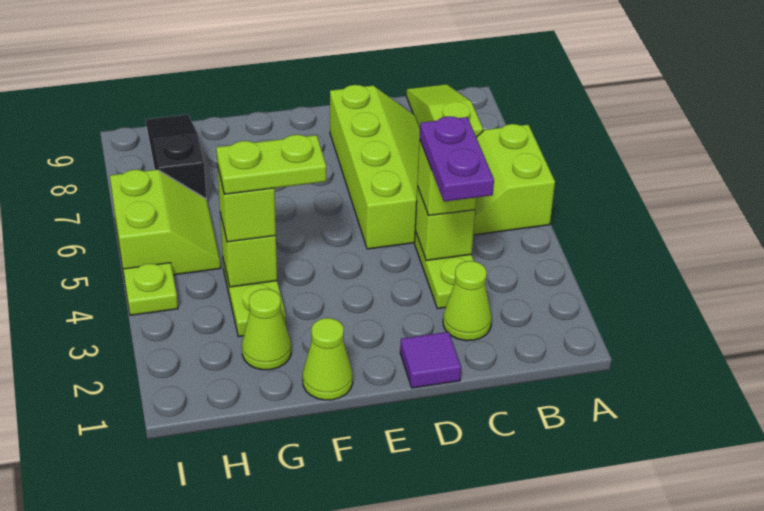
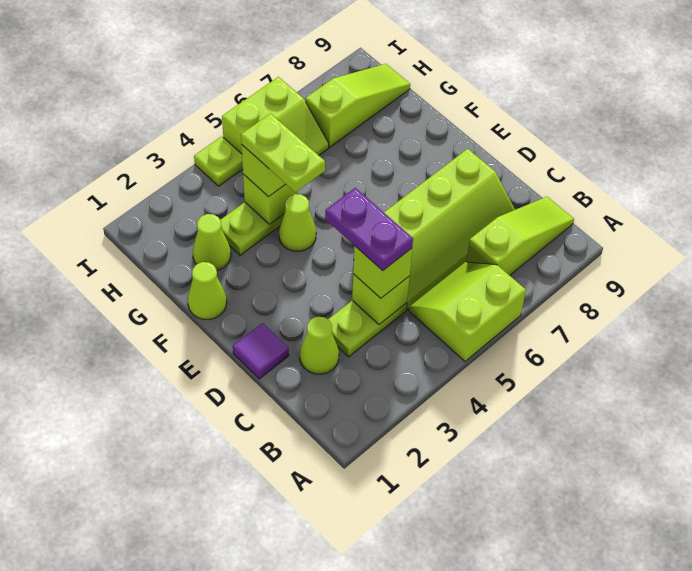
purple 1x2 plate [420,116,494,202] -> purple 1x2 plate turned to [325,188,413,271]
none -> lime 1x1 cone [279,194,316,251]
black 1x3 slope [146,114,207,199] -> lime 1x3 slope [306,64,410,147]

